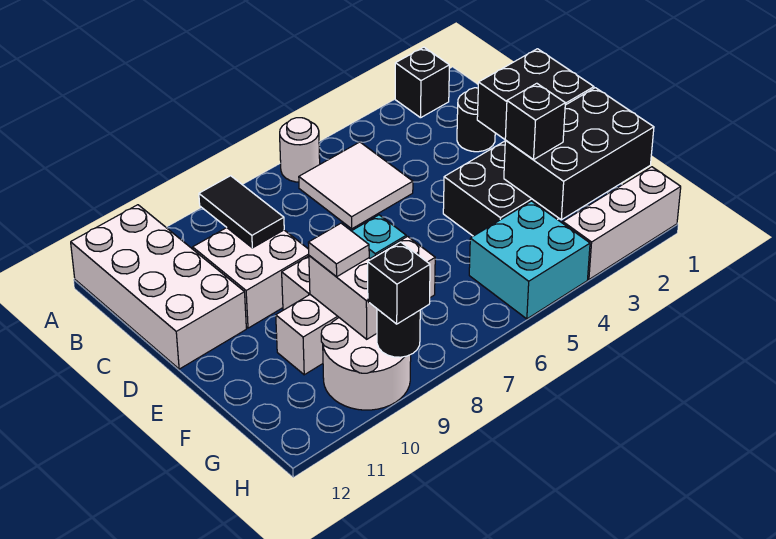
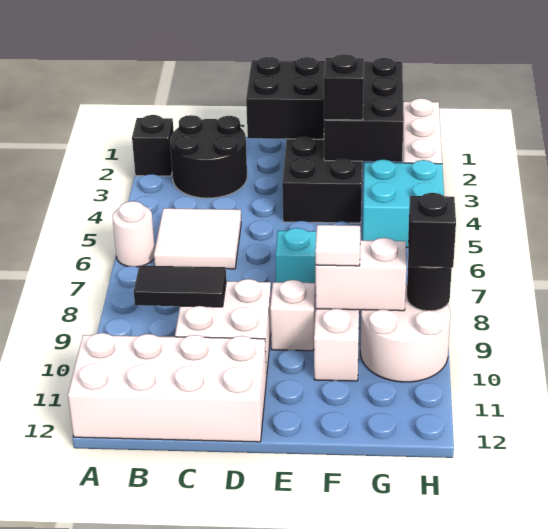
black 1x1 round brick [457,88,495,152] -> black 2x2 round brick [170,115,247,198]

